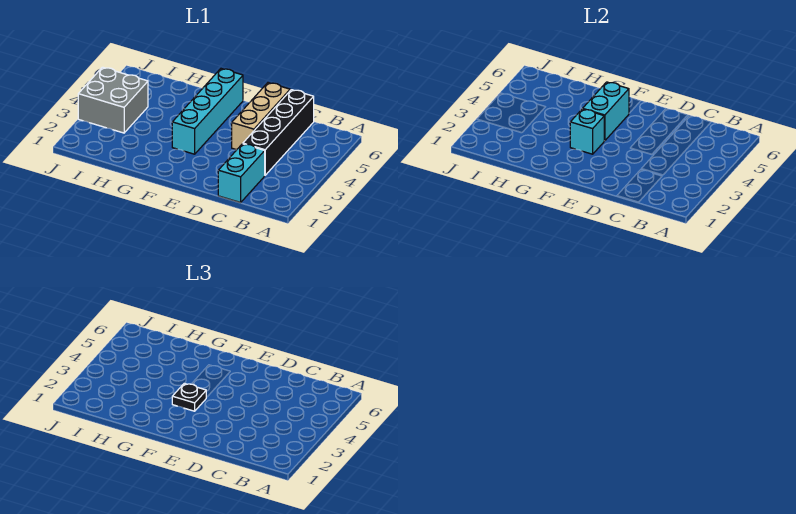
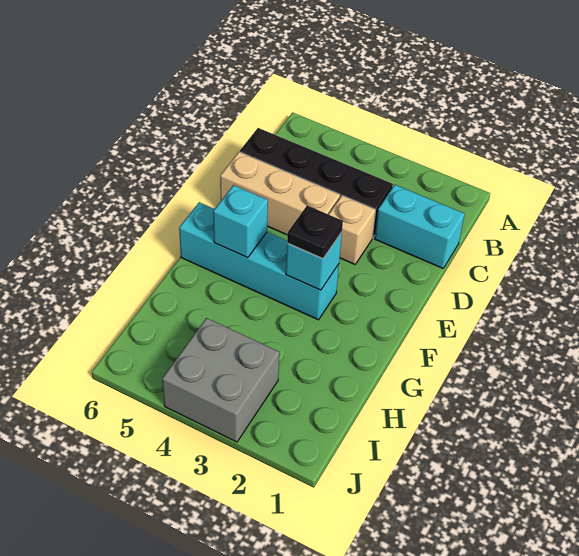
none -> tan 1x1 brick [329,195,375,264]
cyan 1x2 brick [583,82,629,141] -> cyan 1x1 brick [213,185,268,258]

